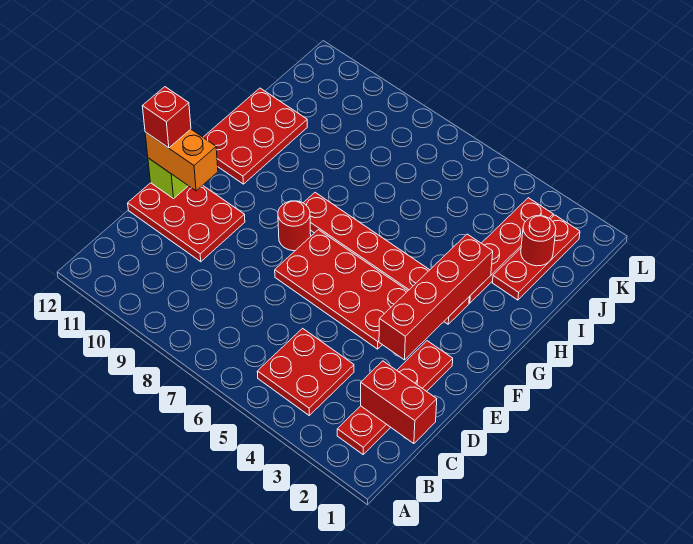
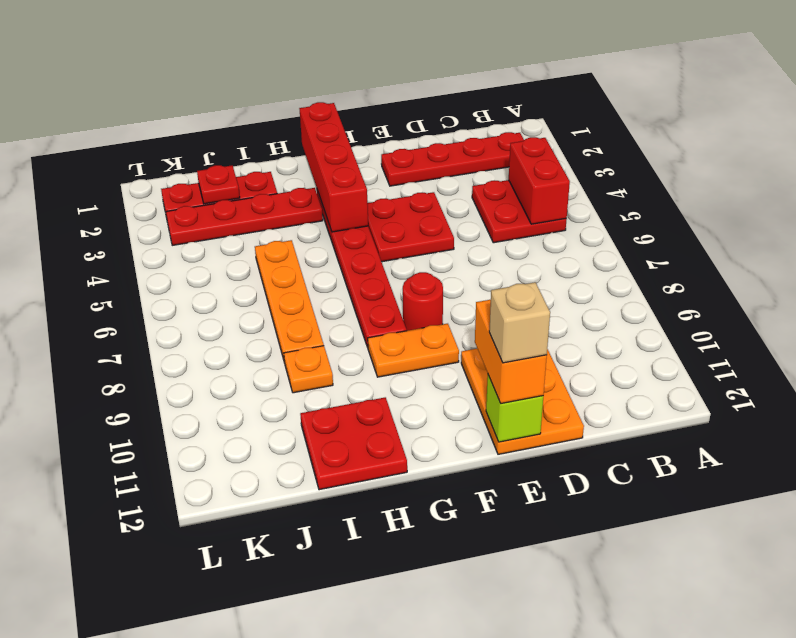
red 1x2 brick [361,361,437,444] -> red 1x2 brick moved to [509,137,570,224]
red 2x3 plate [128,183,245,262] -> orange 2x3 plate [461,349,584,454]
red 1x4 brick [379,234,493,360] -> red 1x4 brick turned to [299,102,368,232]
red 2x4 plate [275,230,408,349] -> red 2x2 plate [367,192,454,262]
red 1x1 brick [142,87,191,148] -> tan 1x1 brick [489,282,550,363]
none -> orange 1x2 plate [368,324,459,377]
red 2x3 plate [203,88,307,184] -> red 2x2 plate [300,397,407,490]
none -> orange 1x4 plate [255,240,324,363]
none -> orange 1x1 plate [284,346,333,393]
red 1x1 round brick [521,216,556,266] -> red 1x1 plate [197,165,240,204]

